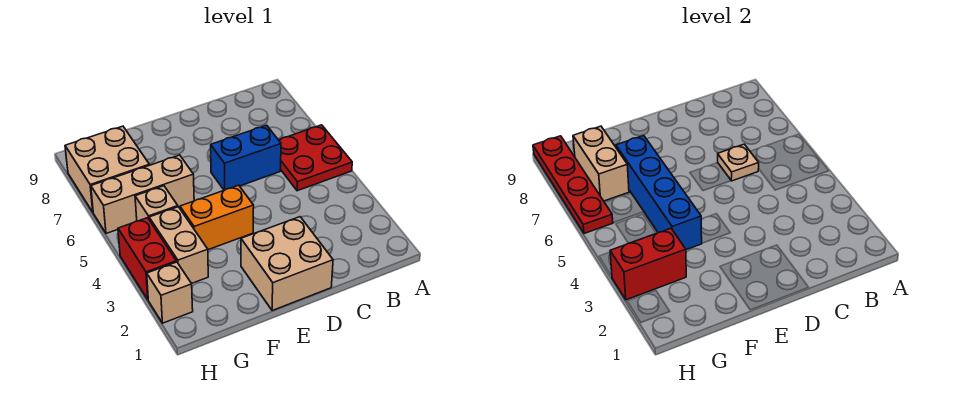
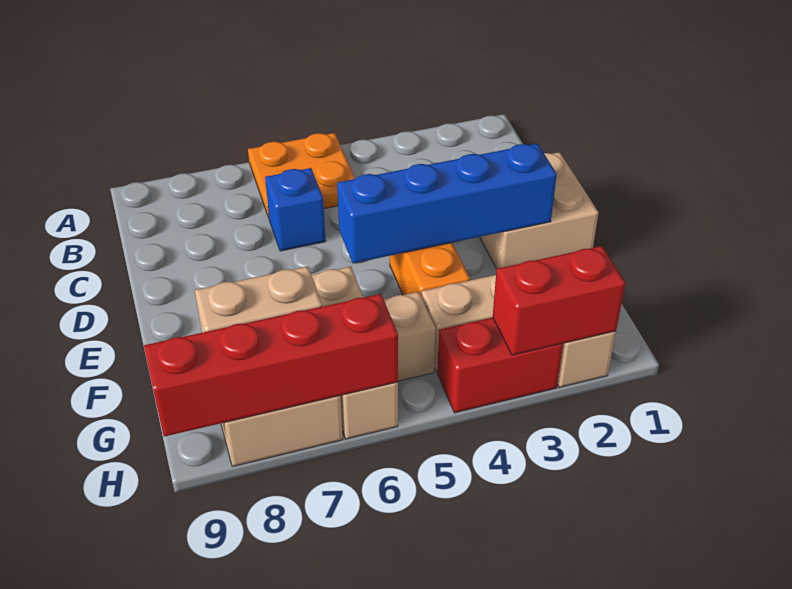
red 2x2 plate [279,125,352,191] -> orange 2x2 plate [248,133,355,218]
blue 1x2 brick [211,125,281,190] -> blue 1x1 brick [265,168,326,251]
tan 1x1 plate [718,144,759,181] -> none
blue 1x4 brick [616,136,702,250] -> blue 1x4 brick moved to [337,143,557,263]
red 1x2 brick [610,228,686,300] -> red 1x2 brick turned to [493,246,625,355]
red 1x4 plate [533,136,613,233] -> red 1x4 brick [144,294,398,437]

